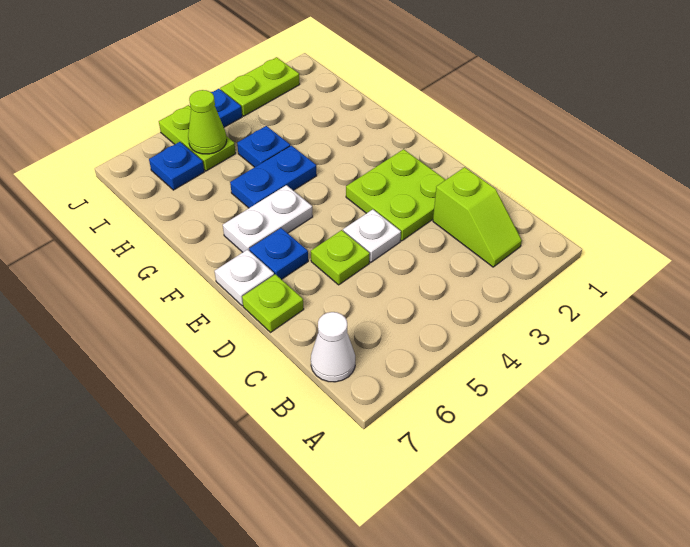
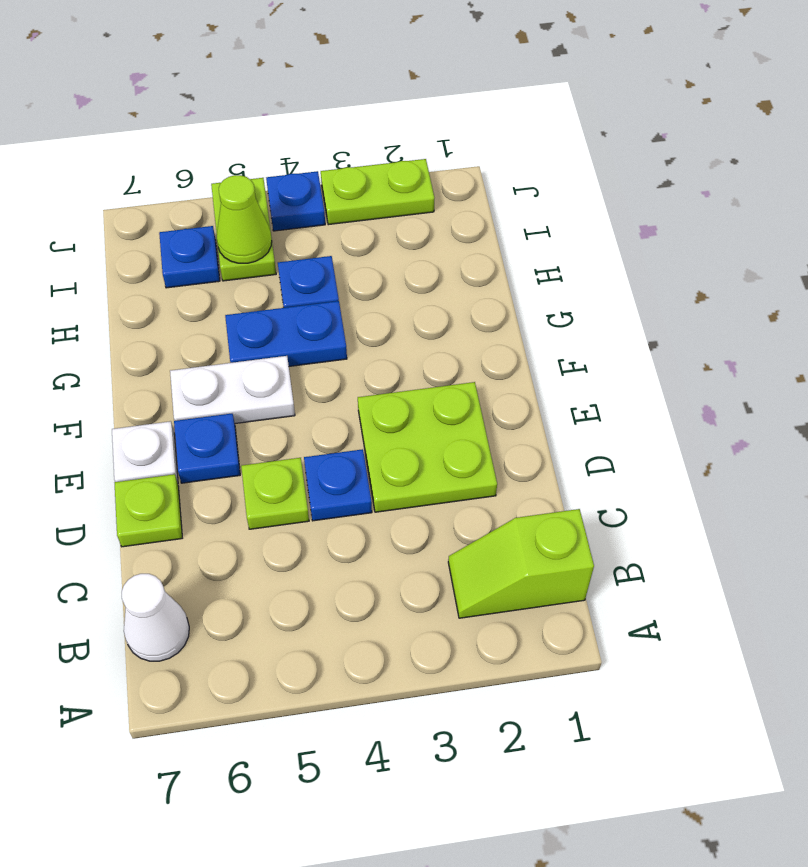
lime 1x2 slope [433,167,522,267] -> lime 1x2 slope turned to [448,509,594,618]
white 1x1 plate [343,209,401,262] -> blue 1x1 plate [304,449,372,521]

